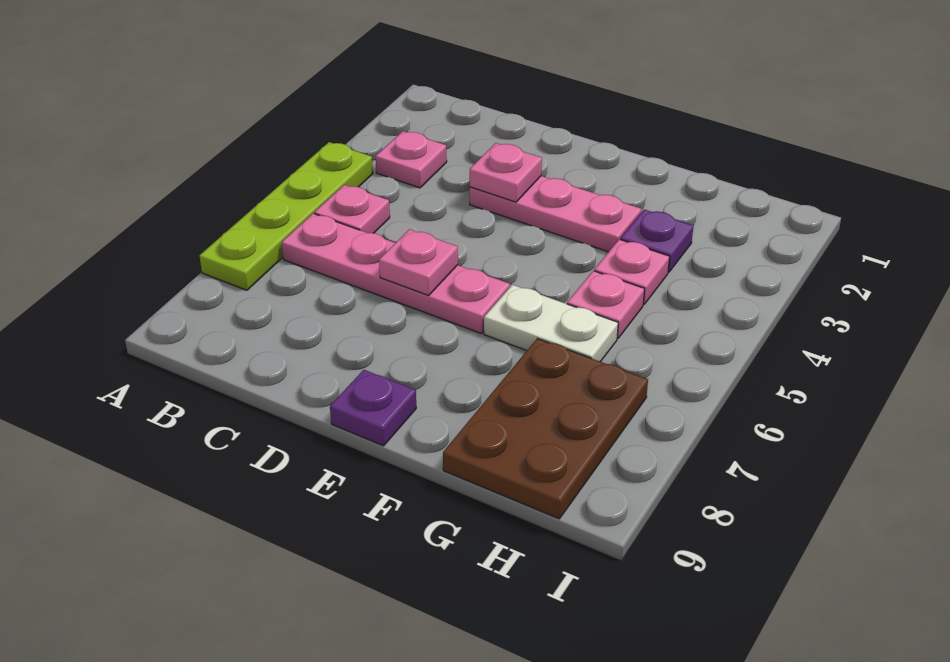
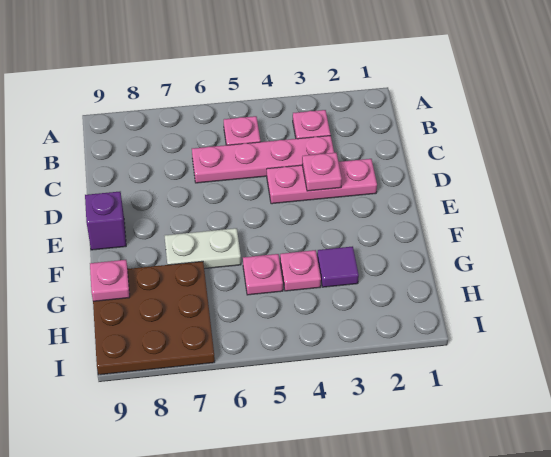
lime 1x4 plate [199,142,373,290] -> none
pink 1x4 plate [282,214,510,334] -> pink 1x4 plate turned to [192,136,334,183]
pink 1x3 plate [470,176,641,252] -> pink 1x3 plate turned to [267,159,377,204]
pink 1x1 plate [379,229,458,295] -> pink 1x1 plate moved to [90,260,130,301]
purple 1x1 plate [330,370,416,446] -> purple 1x1 brick [85,192,126,250]
white 1x2 plate [484,285,618,362] -> white 1x2 plate turned to [165,228,241,269]
purple 1x1 plate [620,210,694,272] -> purple 1x1 tile [317,246,359,287]
brown 2x3 plate [443,339,648,519] -> brown 3x3 plate [93,261,215,375]

